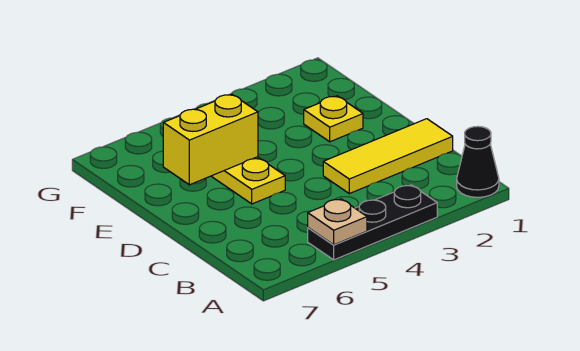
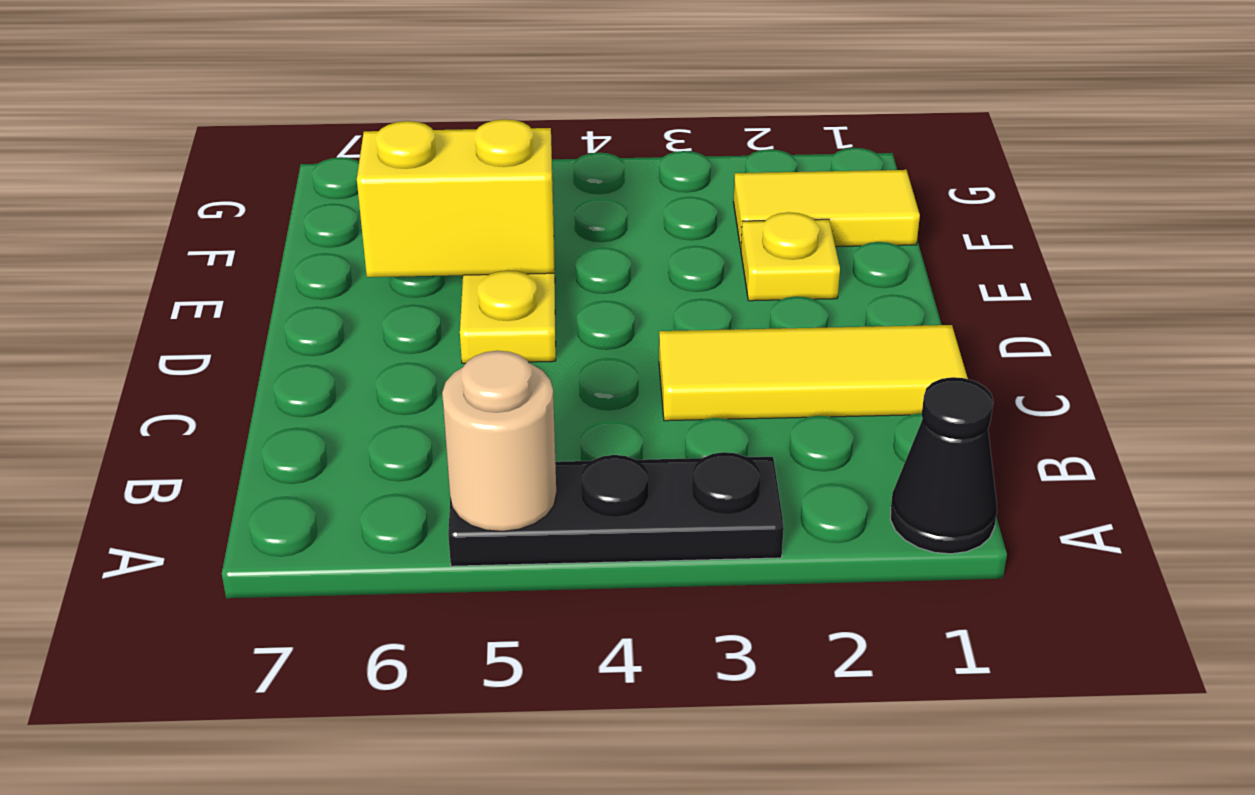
tan 1x1 plate [308,199,367,245] -> tan 1x1 round brick [442,351,556,531]
none -> yellow 1x2 tile [734,170,920,248]

